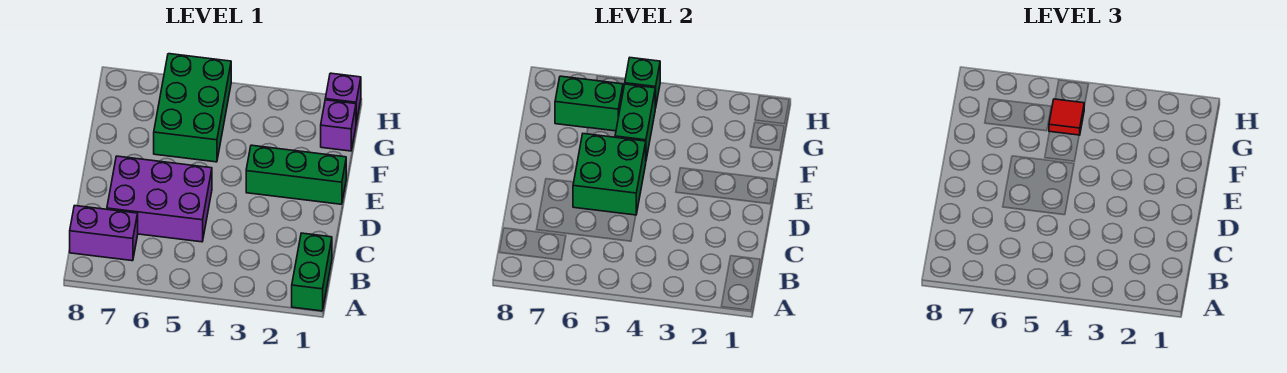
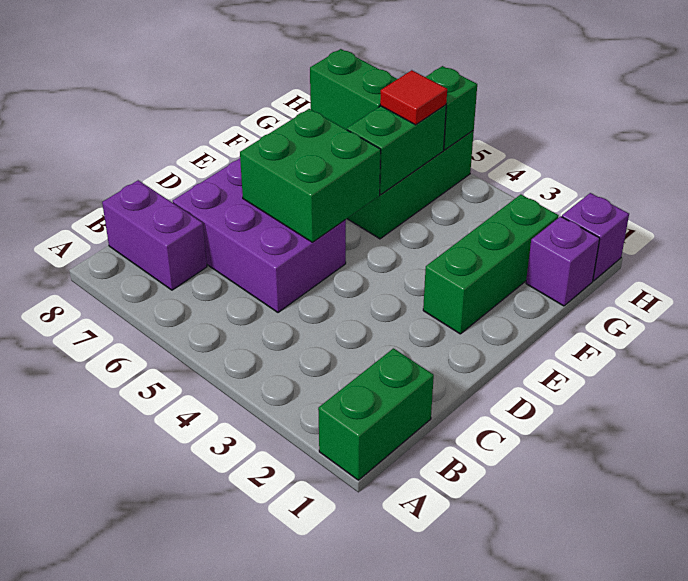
green 1x3 brick [246,145,346,204] -> green 1x3 brick turned to [423,194,559,334]

